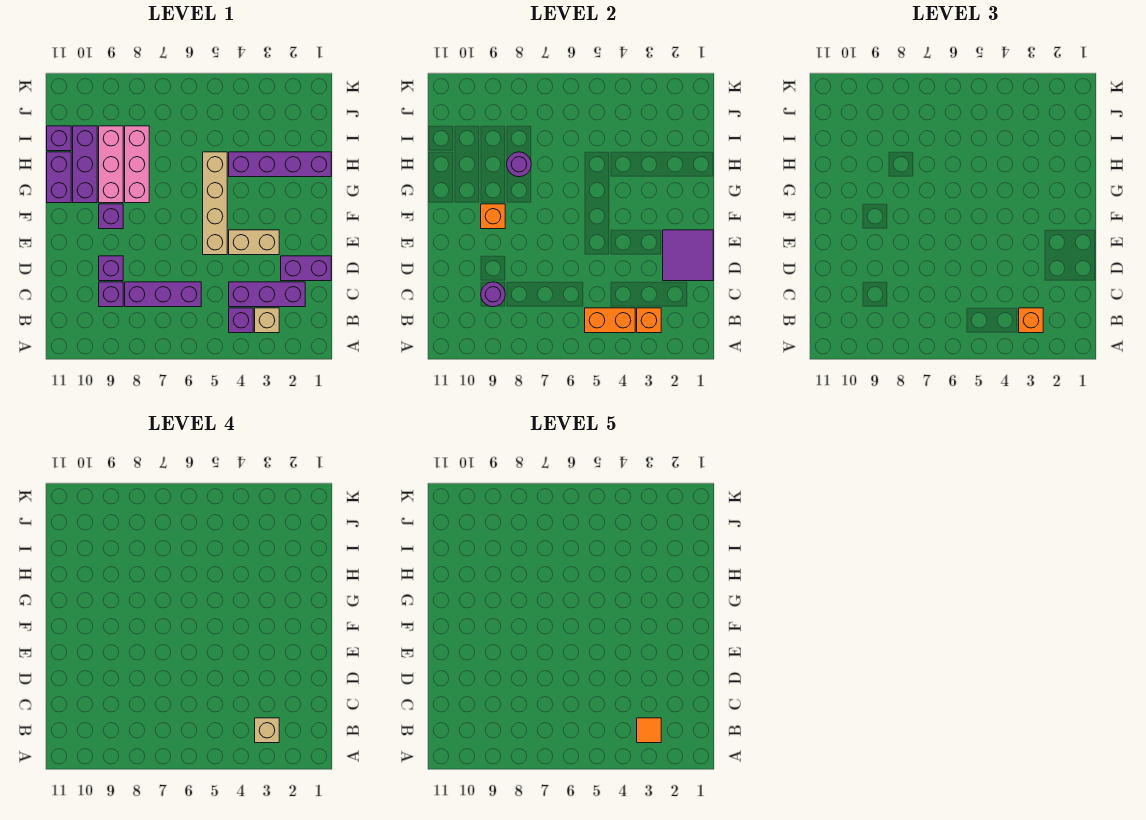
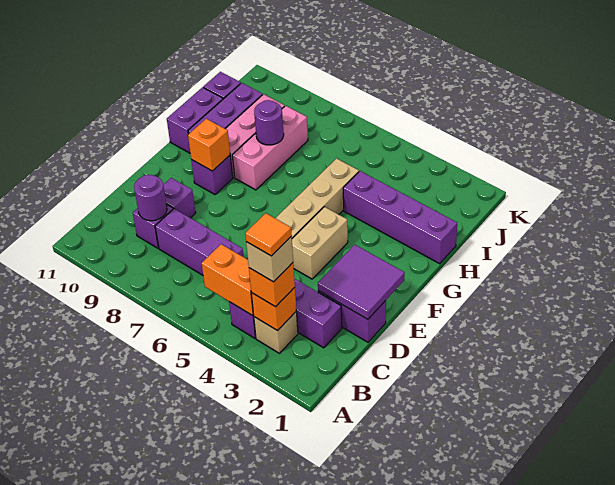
tan 1x2 brick [229,230,279,255] -> tan 1x2 brick turned to [292,207,348,279]

